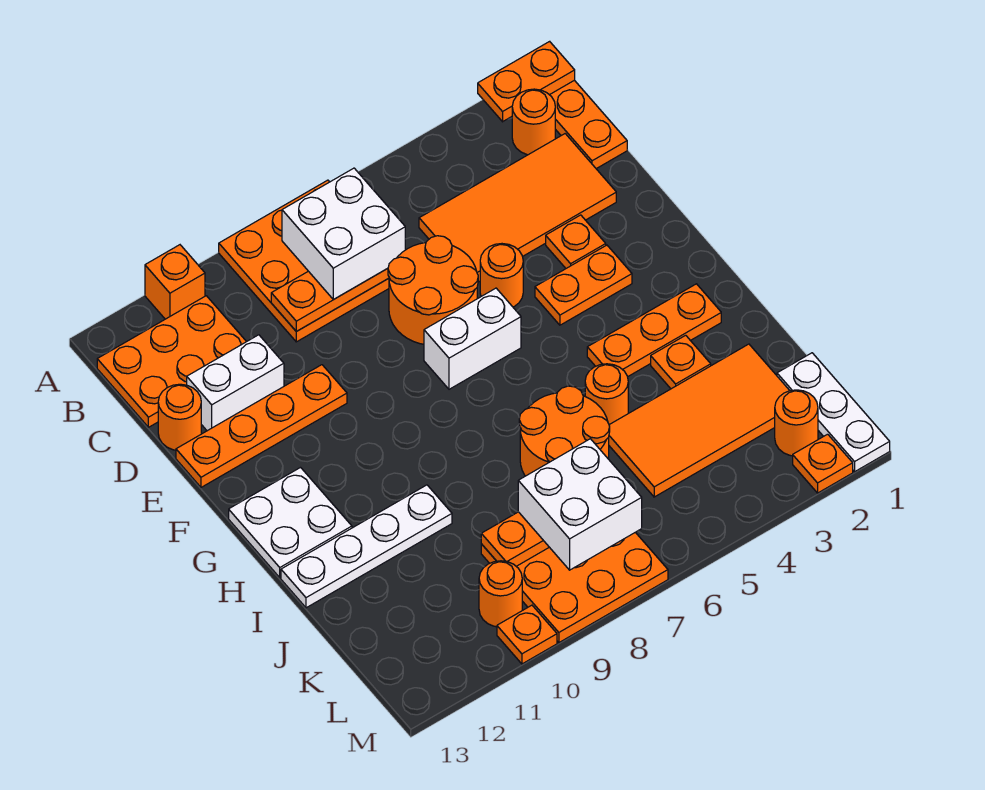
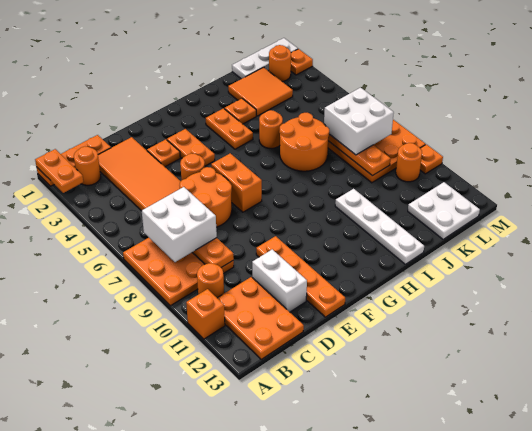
orange 1x1 round brick [158,384,201,450] -> orange 1x1 round brick moved to [197,263,224,298]
white 1x2 brick [424,288,521,389] -> orange 1x2 brick [211,153,262,212]
white 2x2 plate [229,468,352,578] -> white 2x2 plate moved to [408,182,480,239]
orange 1x3 plate [587,284,721,377] -> orange 1x2 plate [206,108,253,149]
orange 2x4 tile [609,344,790,497] -> orange 2x2 tile [228,67,293,116]

